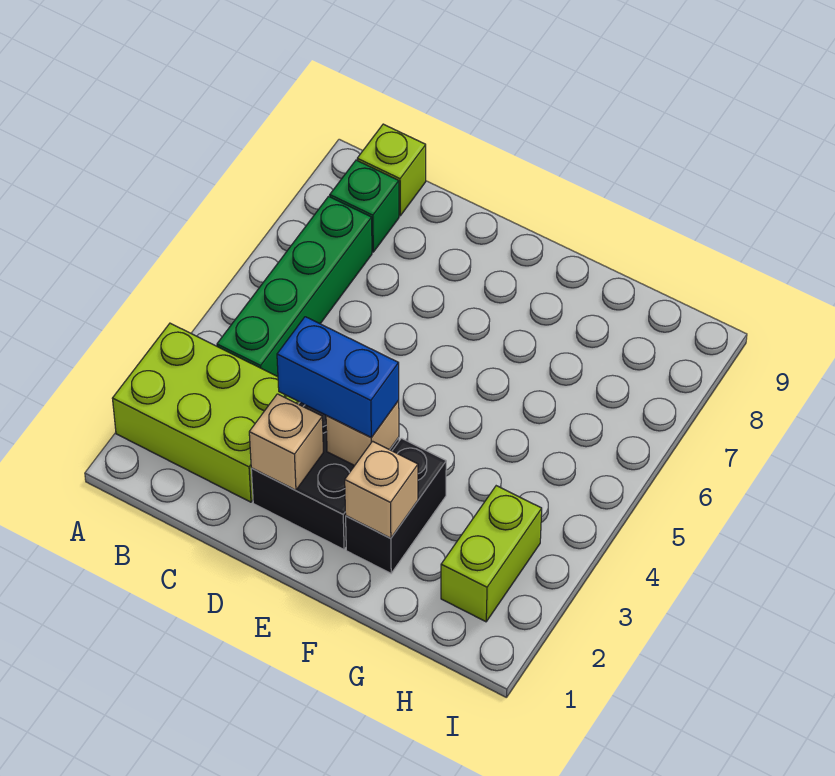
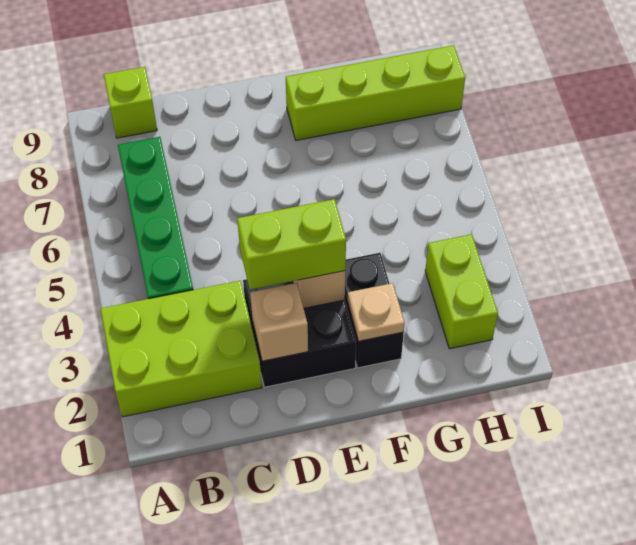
green 1x1 brick [330,160,399,252] -> none
blue 1x2 brick [277,317,399,438] -> lime 1x2 brick [237,199,346,290]
tan 1x1 brick [345,441,418,538] -> tan 1x1 plate [348,283,405,341]
none -> lime 1x4 brick [286,45,465,140]

